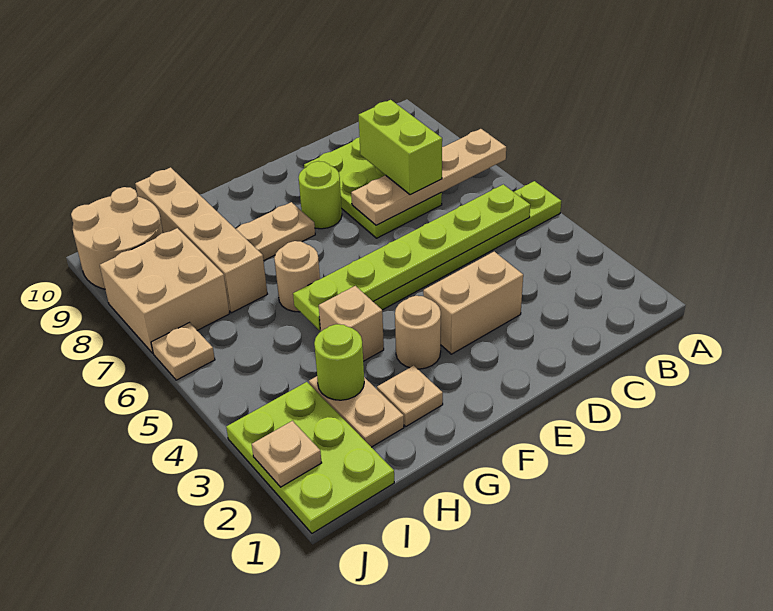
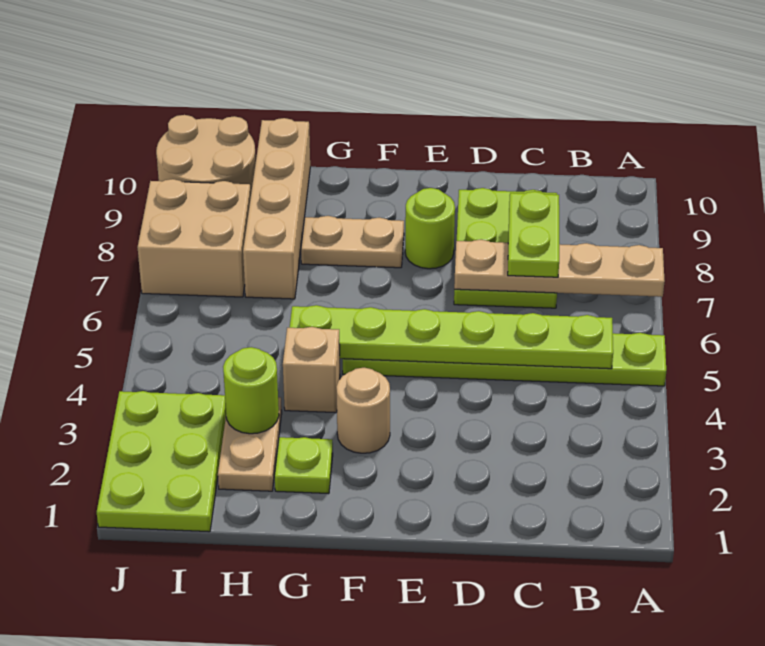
lime 1x2 brick [359,100,442,195] -> lime 1x2 plate [508,191,559,277]
tan 1x2 brick [423,252,523,354] -> none
tan 1x1 plate [377,366,443,426] -> lime 1x1 plate [275,437,333,494]
tan 1x1 round brick [274,241,320,312] -> none
tan 1x1 plate [252,421,322,487] -> none
tan 1x1 plate [151,323,215,380] -> none

